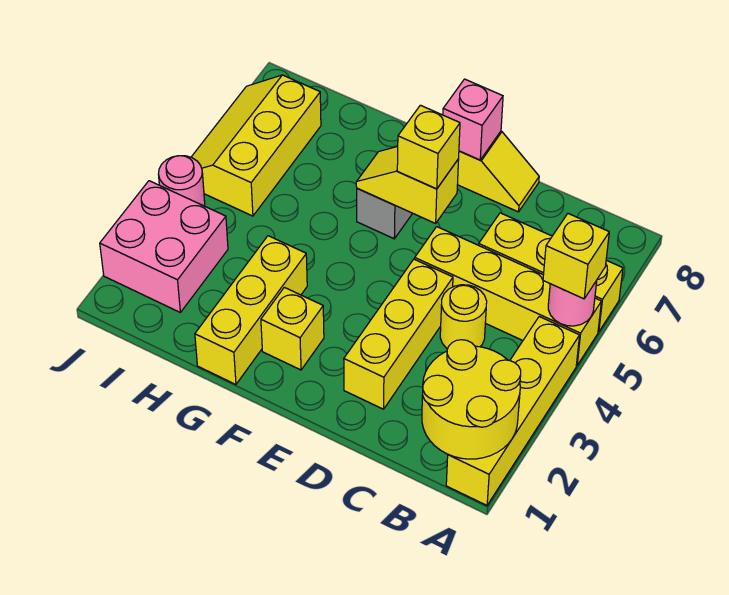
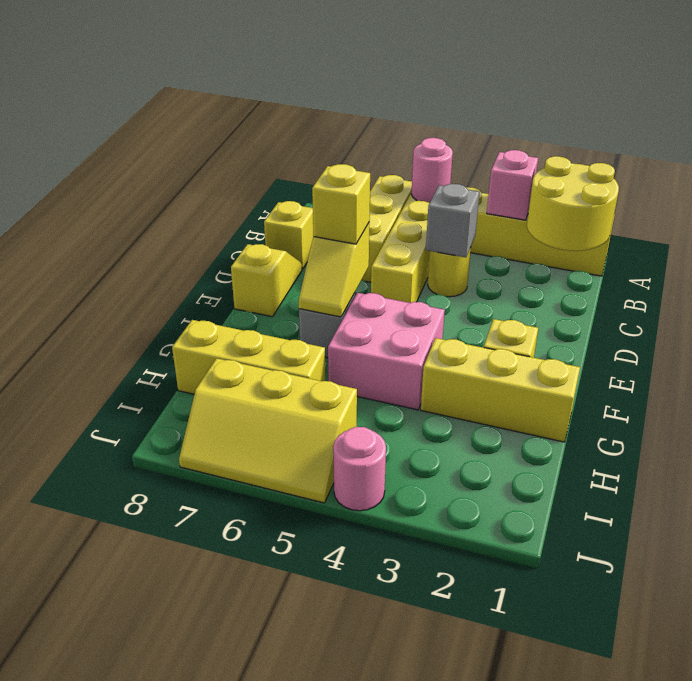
yellow 1x1 brick [543,214,609,299] -> yellow 1x1 brick moved to [264,201,313,269]
none -> grey 1x1 brick [426,184,479,257]
yellow 1x3 brick [344,259,453,409] -> yellow 1x3 brick moved to [172,320,326,394]
pink 1x1 brick [443,79,503,160] -> pink 1x1 brick moved to [487,150,538,220]
pink 2x2 brick [100,181,228,312] -> pink 2x2 brick moved to [328,293,445,410]

